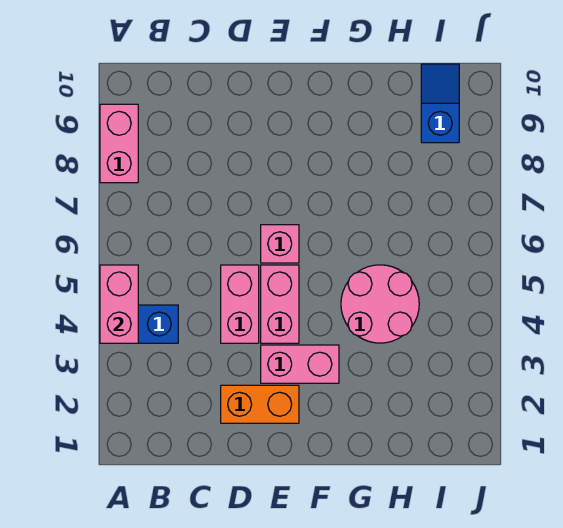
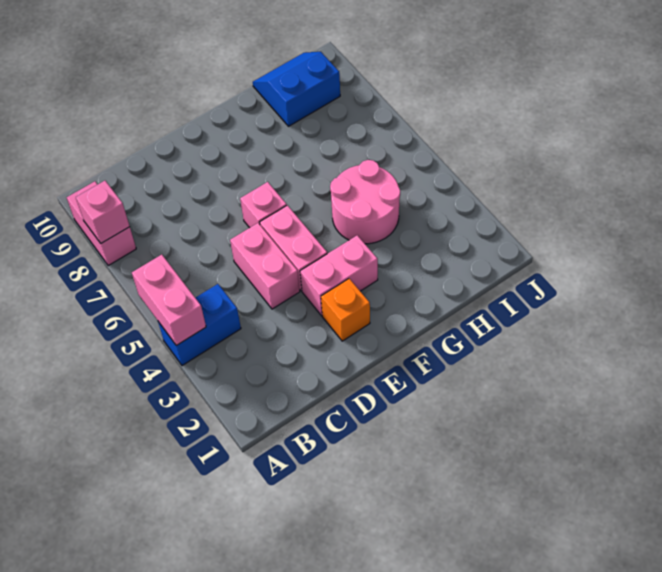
none -> pink 1x1 brick [76,181,130,243]
orange 1x2 brick [221,385,299,423] -> orange 1x1 brick [321,279,370,341]
blue 1x2 slope [421,64,459,143] -> blue 2x2 slope [253,52,340,126]

